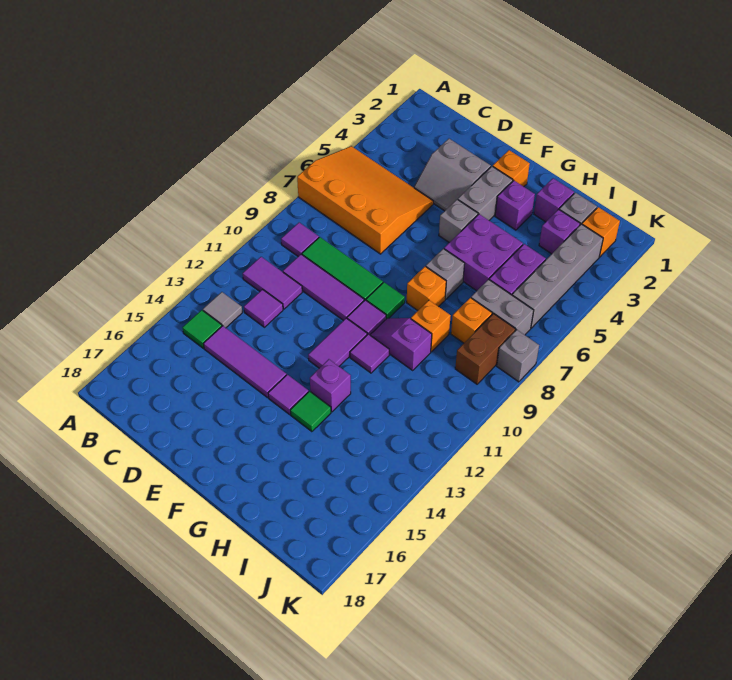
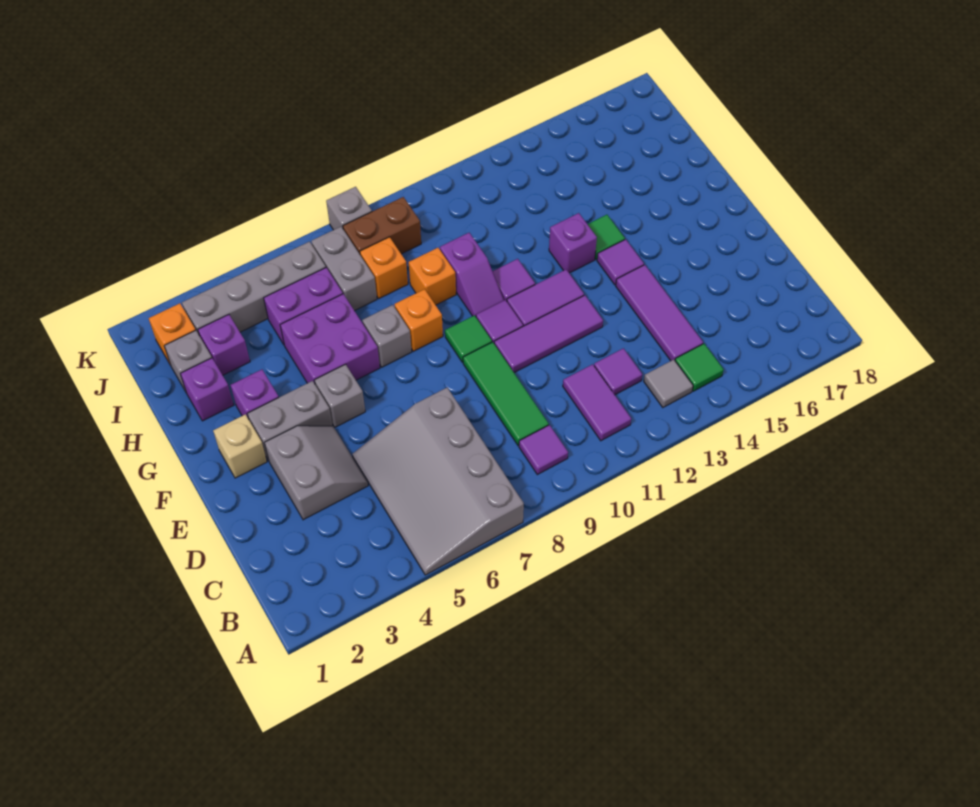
orange 3x4 slope [297,146,433,254] -> grey 3x4 slope [352,388,524,575]
purple 1x3 tile [283,254,364,321] -> purple 1x3 tile turned to [494,295,603,373]
orange 1x1 brick [493,150,530,187] -> tan 1x1 brick [213,414,267,478]

